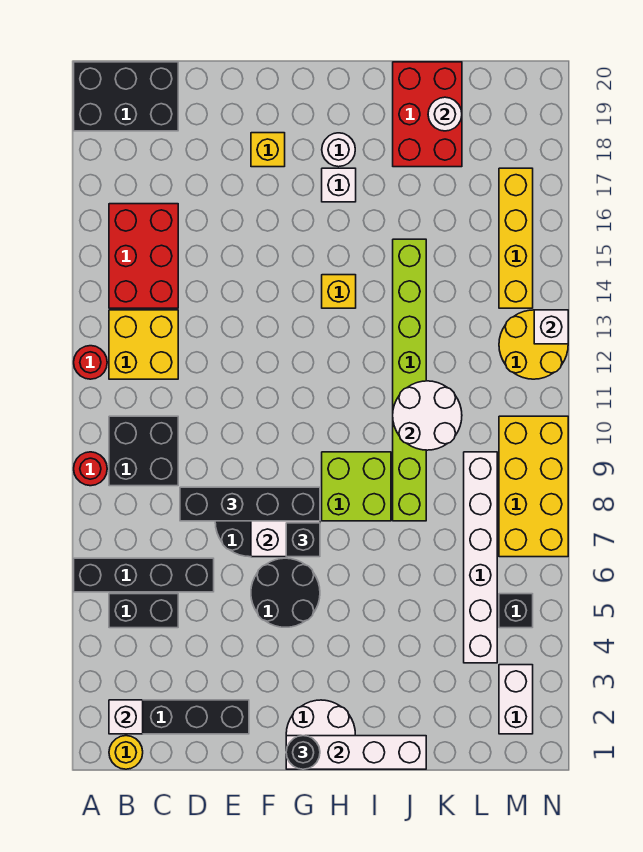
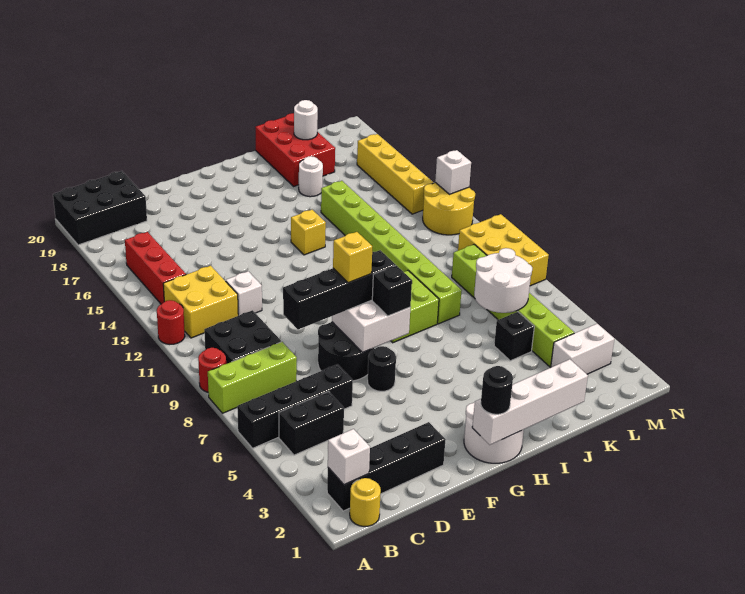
none -> lime 1x3 brick [208,342,297,413]
red 2x3 brick [109,204,178,308] -> red 1x3 brick [125,232,186,304]
black 2x2 round brick [251,558,320,627] -> black 1x1 round brick [368,346,396,391]
yellow 1x1 brick [251,133,285,167] -> yellow 1x1 brick moved to [333,232,372,283]
white 1x1 brick [322,168,356,202] -> white 1x1 brick moved to [226,271,262,316]
white 1x1 round brick [322,133,355,167] -> white 1x1 round brick moved to [299,156,323,197]
white 2x2 round brick [393,381,462,450] -> white 2x2 round brick moved to [474,248,532,313]
white 1x6 brick [464,452,497,663] -> lime 1x6 brick [452,245,574,367]
white 1x2 brick [499,665,533,734] -> white 1x2 brick turned to [551,324,614,374]
black 1x1 brick [499,594,533,628] -> black 1x1 brick moved to [494,312,534,361]
yellow 2x4 brick [499,416,568,557] -> yellow 2x3 brick [458,214,549,286]

